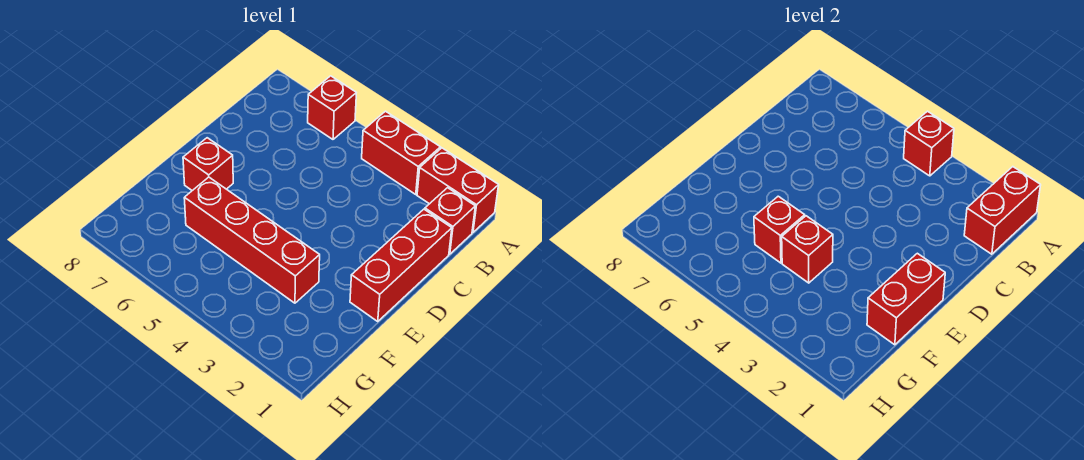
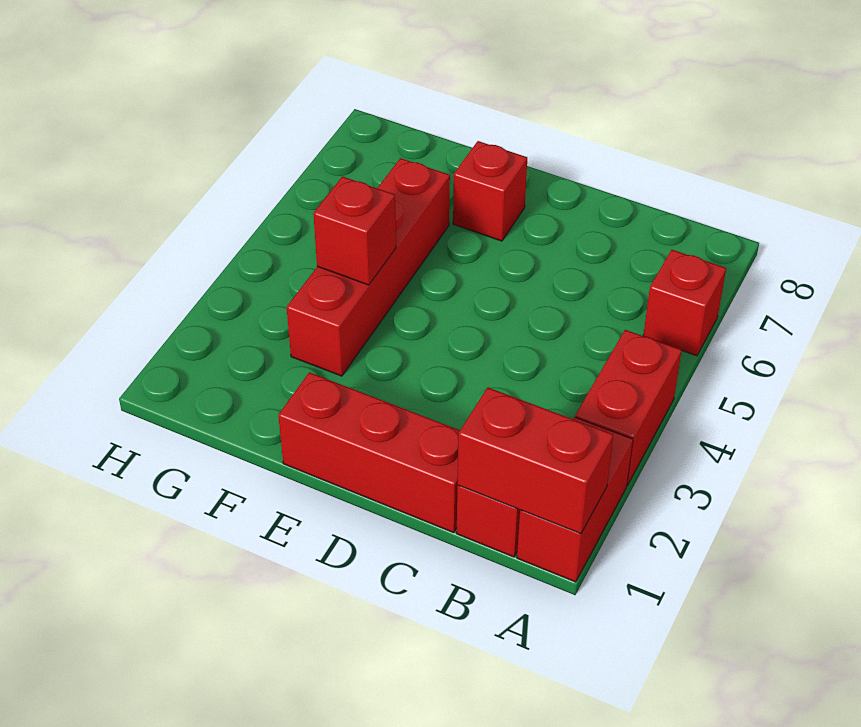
red 1x1 brick [904,111,954,176] -> none
red 1x2 brick [867,253,945,345] -> none
red 1x1 brick [754,196,805,263] -> none

